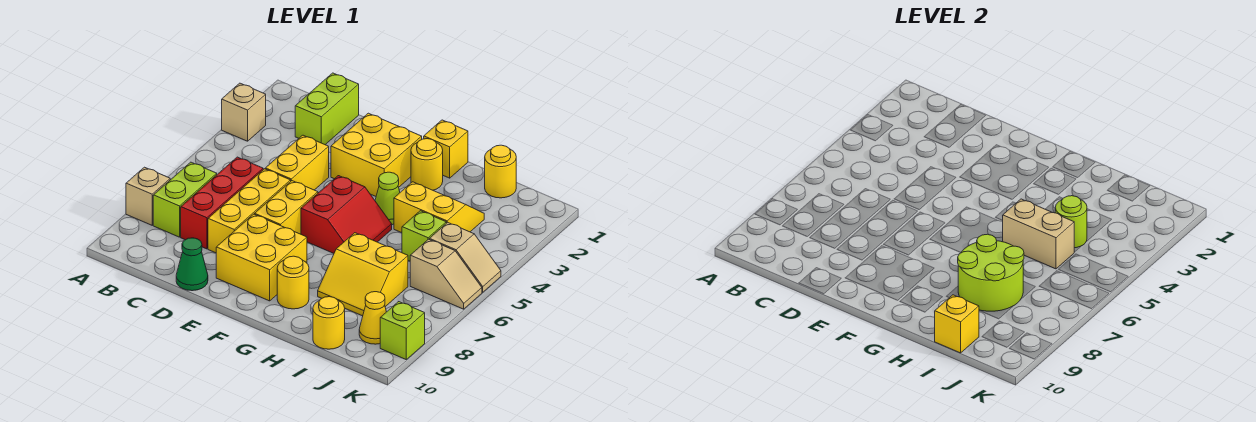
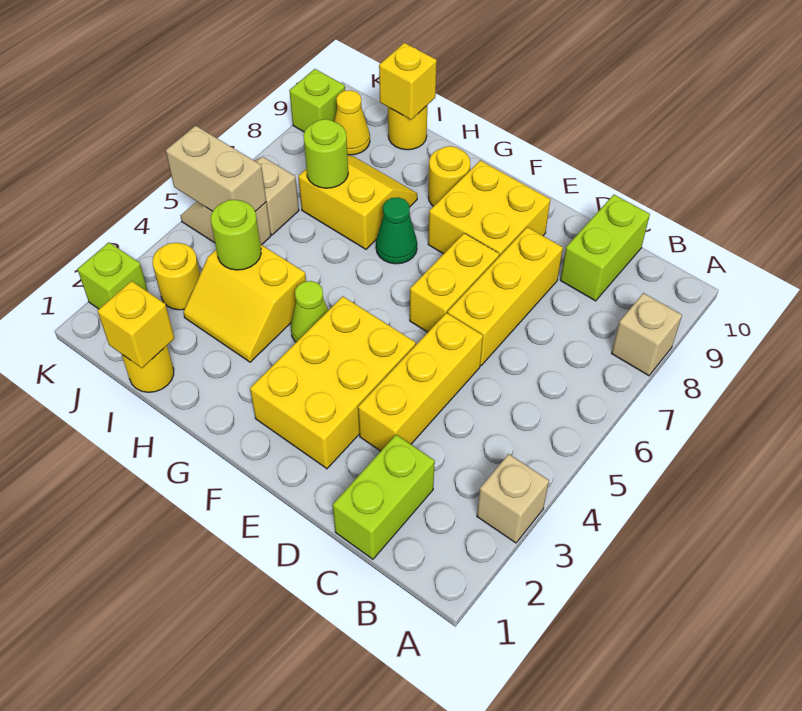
lime 1x2 brick [153,162,217,237] -> lime 1x2 brick moved to [560,195,650,301]
red 1x3 brick [181,157,263,249] -> none
yellow 1x2 brick [265,135,329,190] -> yellow 1x3 brick [358,313,483,451]
green 1x1 cone [176,238,208,291] -> green 1x1 cone moved to [376,197,417,264]
yellow 2x2 brick [331,113,422,196] -> yellow 2x3 brick [250,296,416,469]
red 2x2 slope [301,176,392,253] -> none
yellow 1x1 brick [424,120,468,178] -> yellow 1x1 brick moved to [97,281,174,368]
yellow 1x1 round brick [411,139,443,190] -> yellow 1x1 round brick moved to [153,243,200,310]
tan 1x2 brick [1002,199,1075,269] -> tan 1x2 brick moved to [166,126,266,211]
lime 2x2 round brick [958,234,1024,311] -> lime 1x1 round brick [303,119,348,188]
lime 1x1 brick [402,211,446,261] -> lime 1x1 brick moved to [77,242,148,309]

